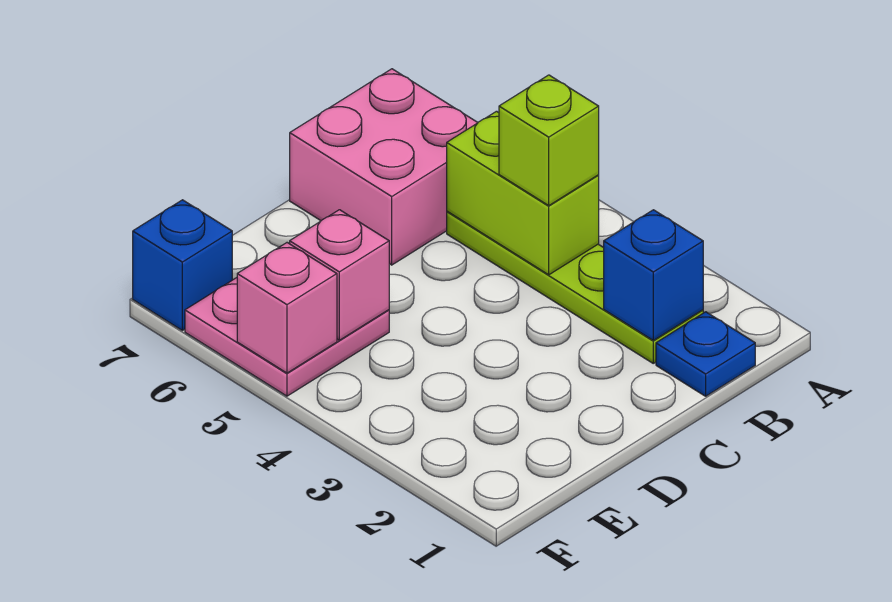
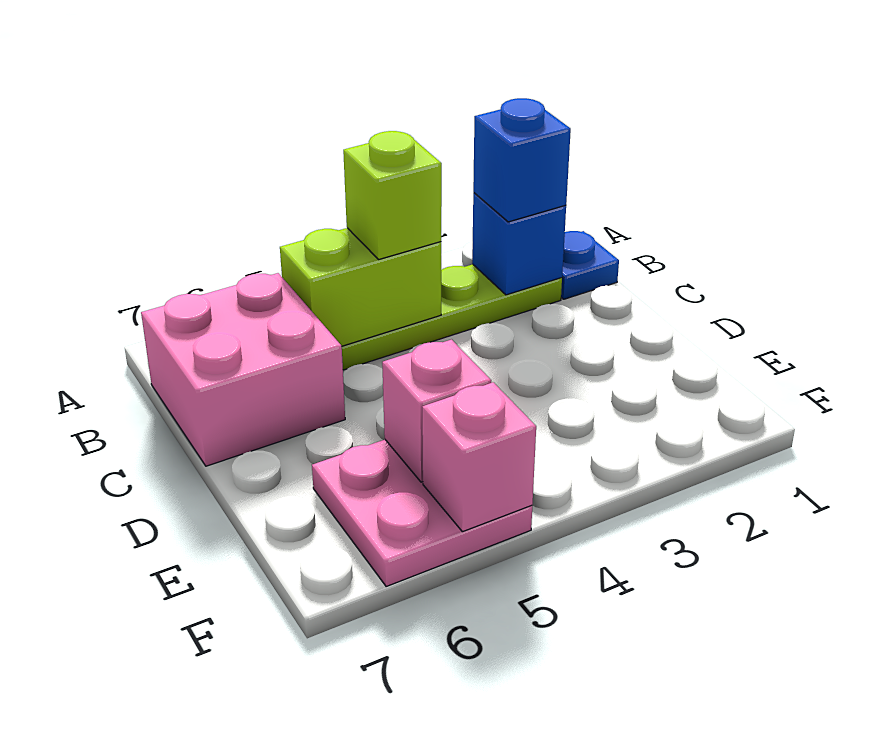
blue 1x1 brick [133,200,232,330] -> blue 1x1 brick moved to [473,98,571,222]

